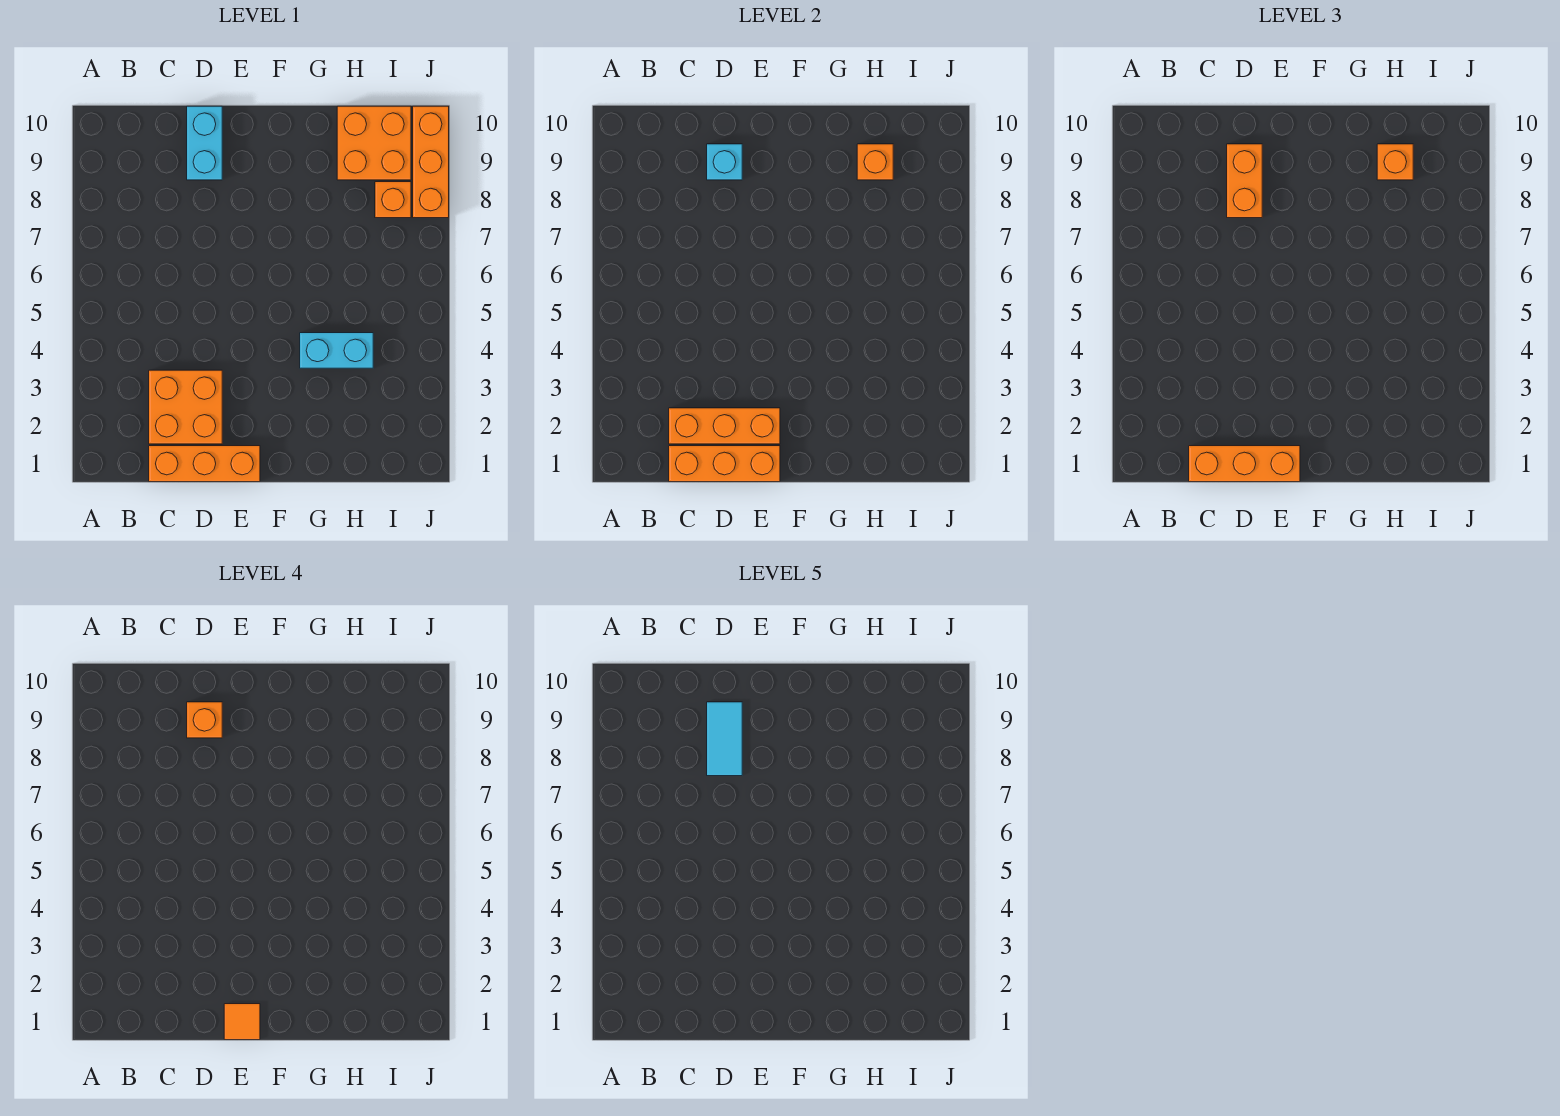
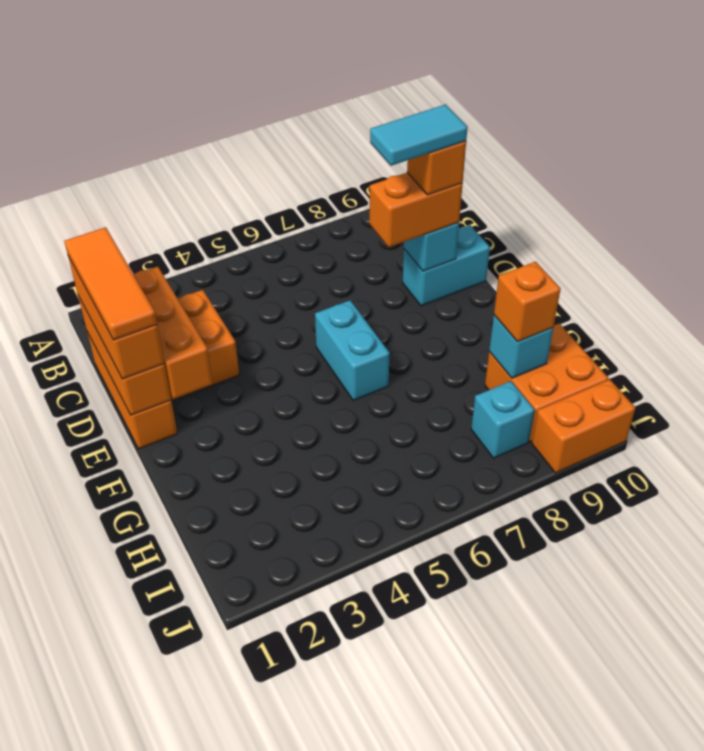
orange 1x1 tile [224,1004,260,1040] -> orange 1x3 tile [64,227,157,340]
cyan 1x2 brick [300,333,373,368] -> cyan 1x2 brick moved to [315,300,390,400]
orange 1x1 brick [857,144,893,180] -> cyan 1x1 brick [489,315,553,378]
orange 1x1 brick [375,182,411,218] -> cyan 1x1 brick [471,381,534,458]
orange 1x3 brick [413,106,449,218] -> orange 1x2 brick [532,379,635,473]

